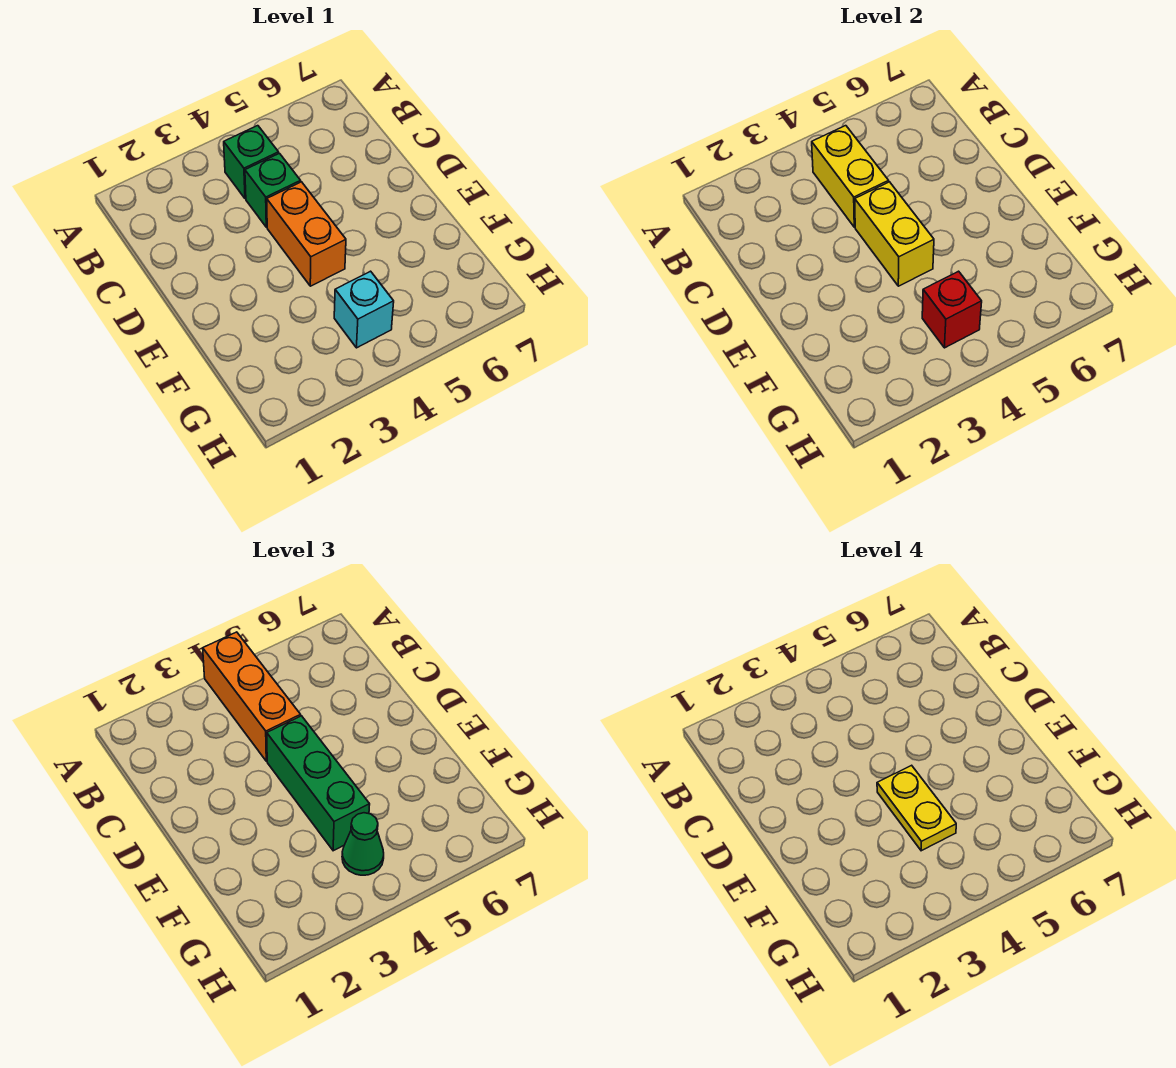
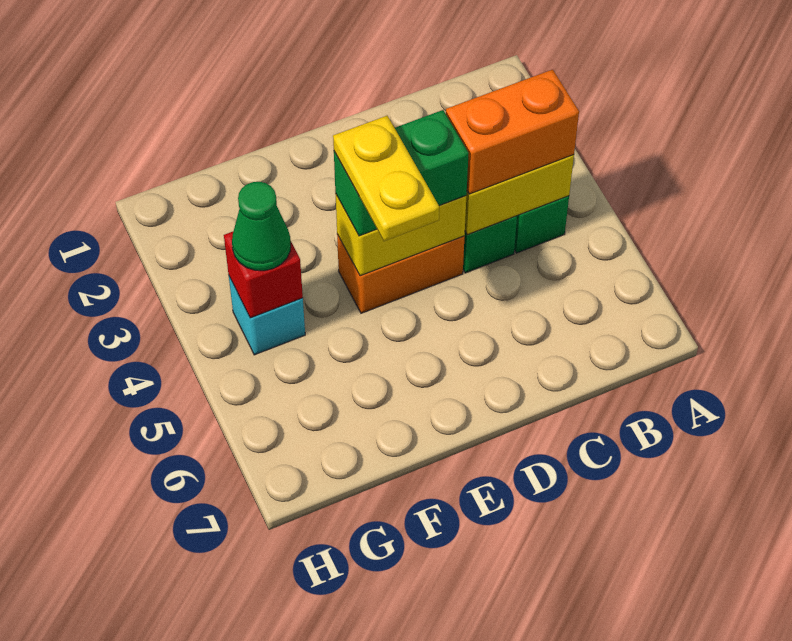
orange 1x3 brick [203,632,301,761] -> orange 1x2 brick [446,69,579,194]
green 1x3 brick [267,716,370,851] -> green 1x2 brick [334,110,469,236]
yellow 1x2 plate [877,765,956,851] -> yellow 1x2 plate turned to [333,116,439,241]

